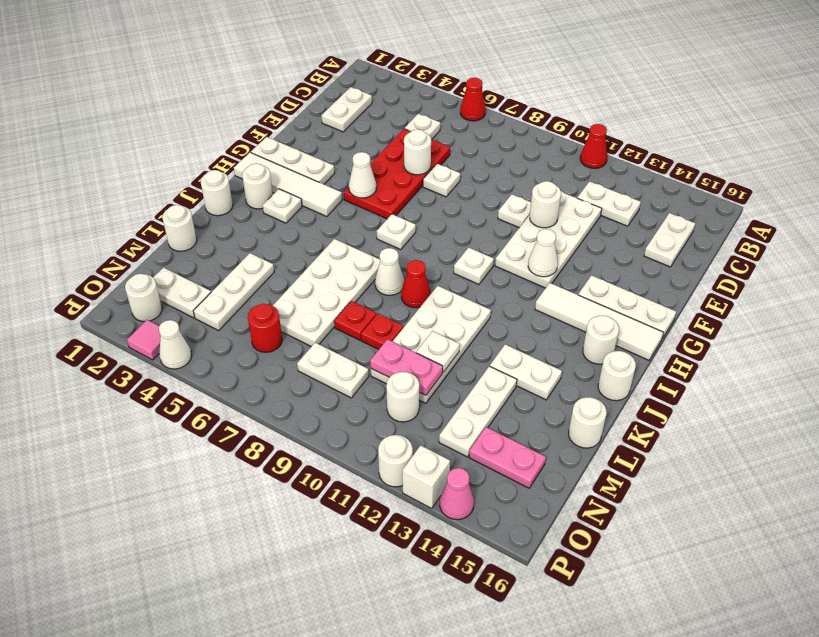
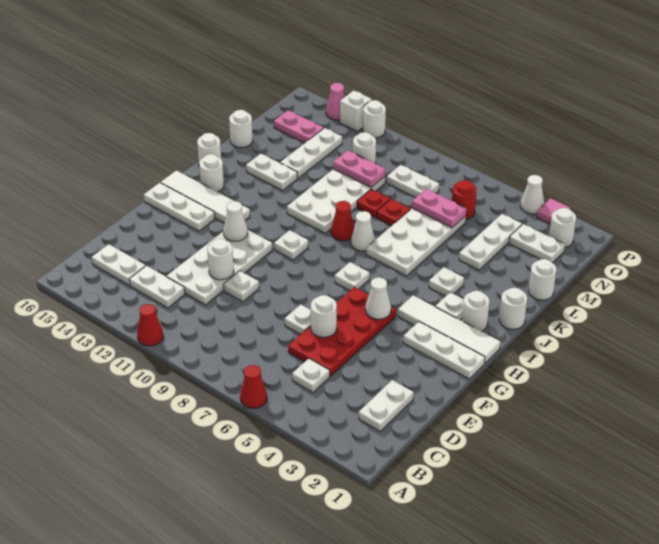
white 1x2 plate [644,213,695,267] -> white 1x2 plate turned to [92,244,146,285]
white 1x1 plate [416,331,460,372] -> white 1x1 plate moved to [429,267,464,296]
none -> pink 1x2 plate [412,189,466,228]

